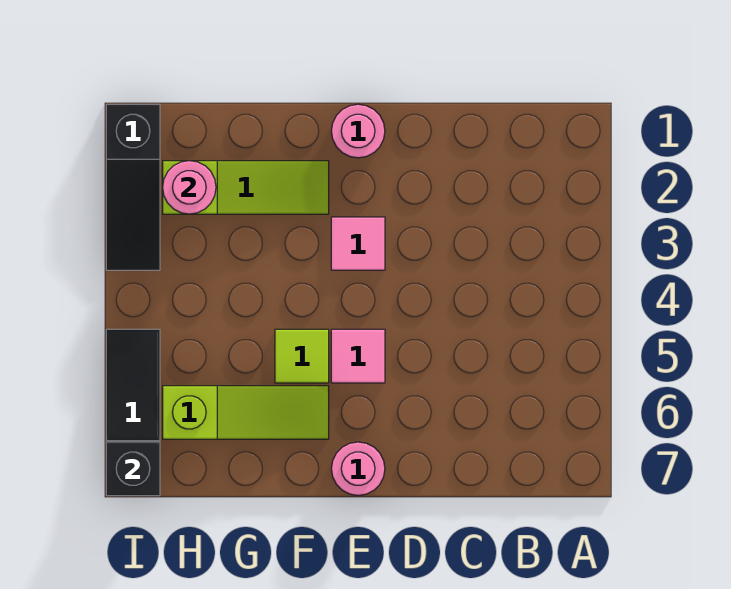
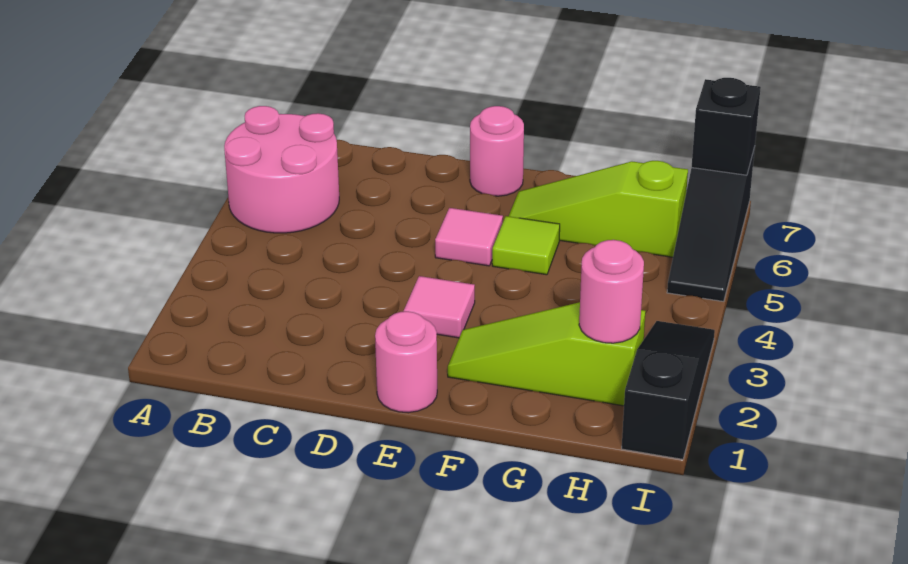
none -> pink 2x2 round brick [224,106,339,233]

